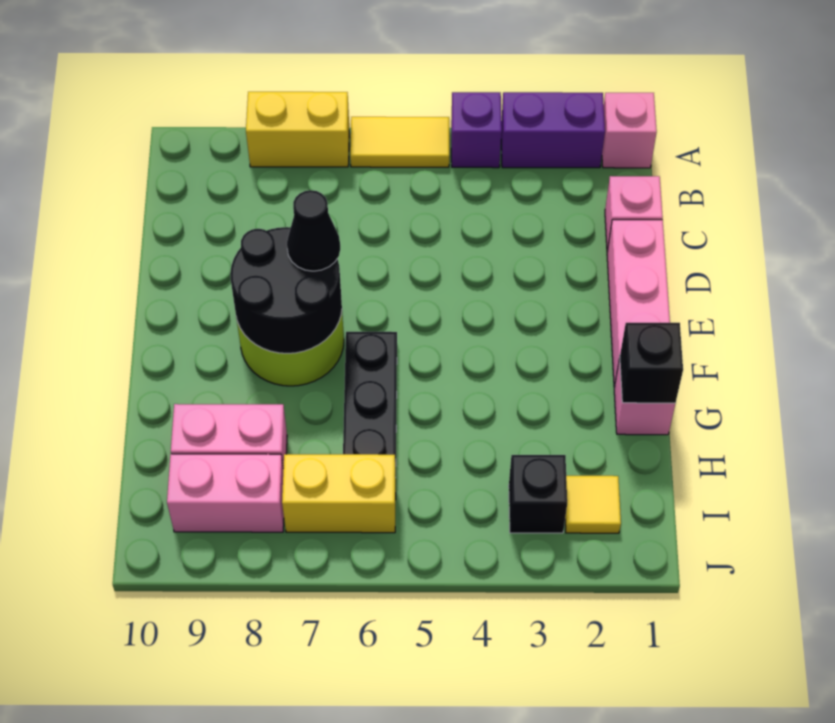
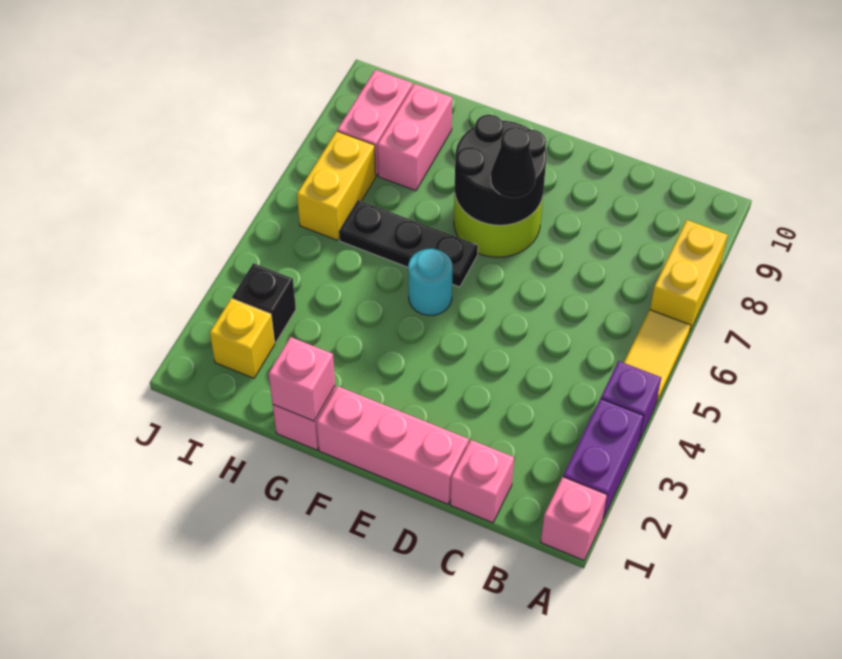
none -> cyan 1x1 round brick [408,248,453,315]
black 1x1 brick [620,323,683,403] -> pink 1x1 brick [269,337,335,421]
yellow 1x1 tile [565,476,621,533] -> yellow 1x1 brick [210,298,275,378]

